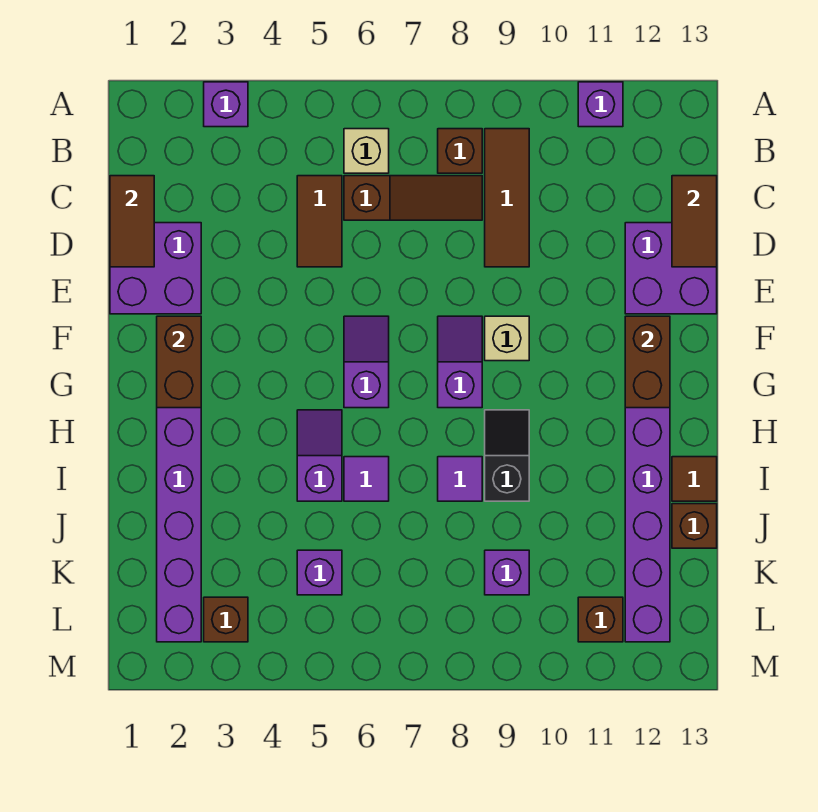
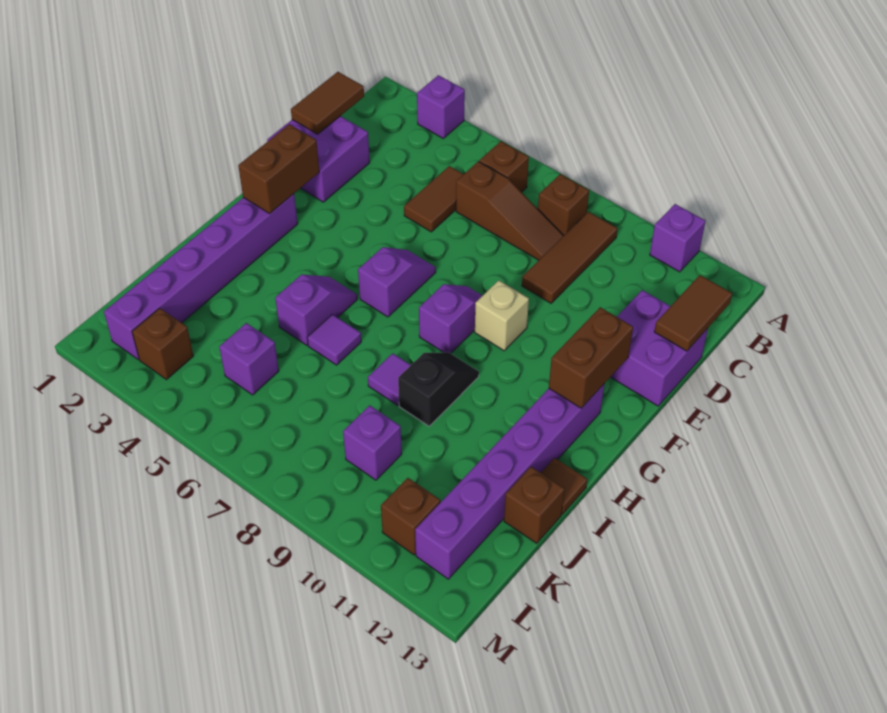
tan 1x1 brick [344,129,389,173] -> brown 1x1 brick [479,141,529,192]

